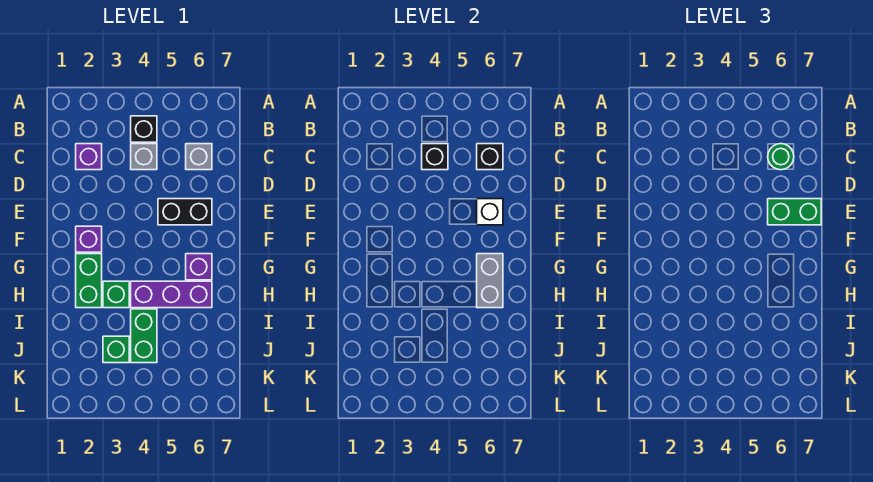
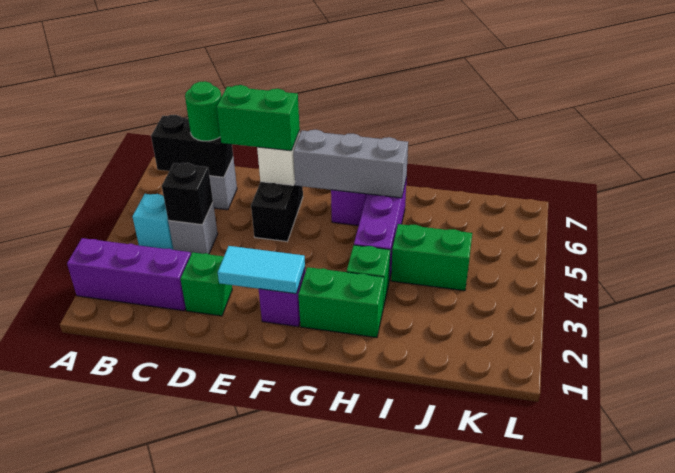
black 1x1 brick [131,116,157,142] -> cyan 1x1 brick [133,194,174,250]
purple 1x1 brick [76,144,102,170] -> purple 1x3 brick [67,238,191,311]
black 1x1 brick [477,144,503,170] -> black 1x2 brick [151,115,233,177]
none -> cyan 1x2 tile [218,246,305,294]
green 1x2 brick [768,199,821,225] -> green 1x2 brick turned to [217,85,300,151]
grey 1x2 brick [477,254,503,308] -> grey 1x3 brick [294,130,408,198]
green 1x1 brick [103,336,129,363] -> green 1x1 brick moved to [181,252,232,316]

